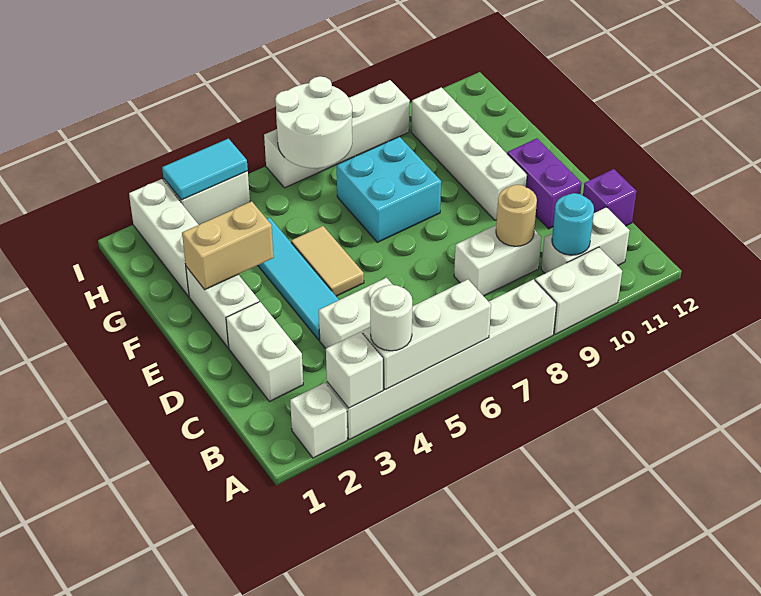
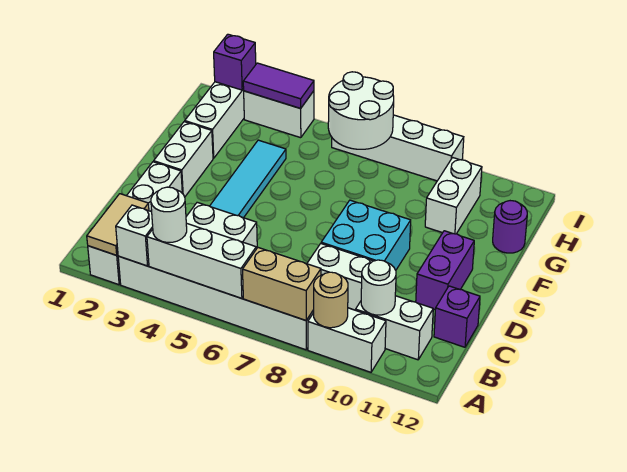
cyan 1x1 round brick [552,193,594,255] -> white 1x1 round brick [361,260,396,315]
tan 1x1 round brick [496,185,537,246] -> tan 1x1 round brick moved to [314,272,348,328]
tan 1x2 tile [291,226,364,296] -> tan 1x2 tile moved to [87,194,149,255]
white 1x4 brick [411,87,527,220] -> white 1x2 brick [425,158,482,234]
tan 1x2 brick [182,201,274,290] -> tan 1x2 brick moved to [243,248,321,320]
cyan 2x2 brick [337,137,441,242] -> cyan 2x2 brick moved to [321,200,411,270]
none -> purple 1x1 round brick [493,201,527,253]
none -> purple 1x1 brick [214,34,256,90]
cyan 1x2 tile [162,139,248,200] -> purple 1x2 tile [243,63,314,108]

